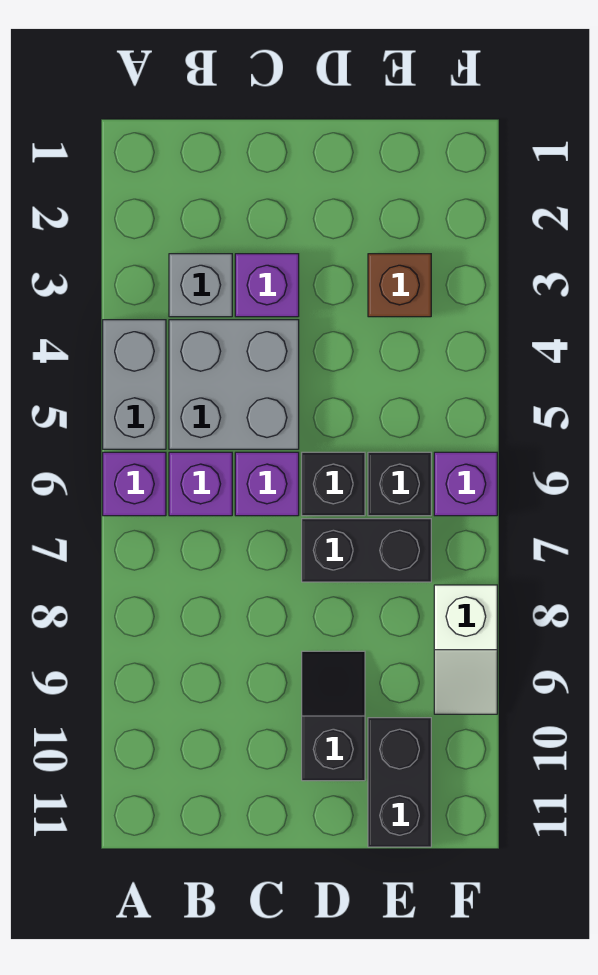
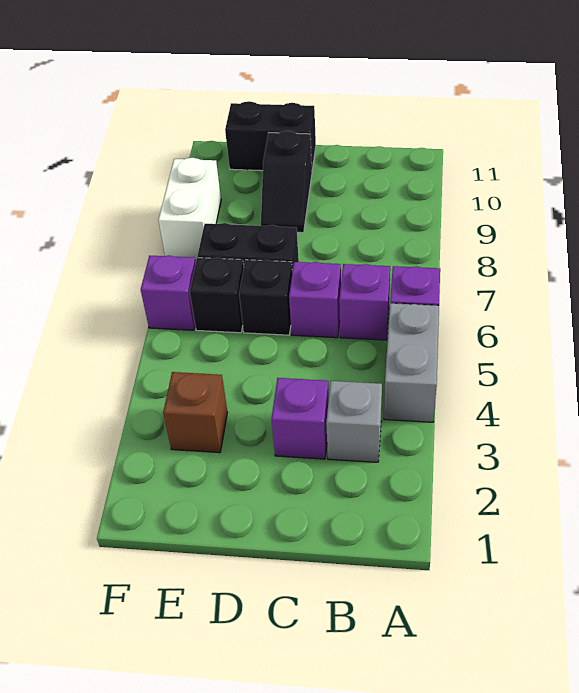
grey 2x2 brick [169,320,299,449] -> none
black 1x2 brick [368,718,431,847] -> black 1x2 brick turned to [225,101,316,171]
white 1x2 slope [434,585,497,714] -> white 1x2 brick [158,158,221,260]

